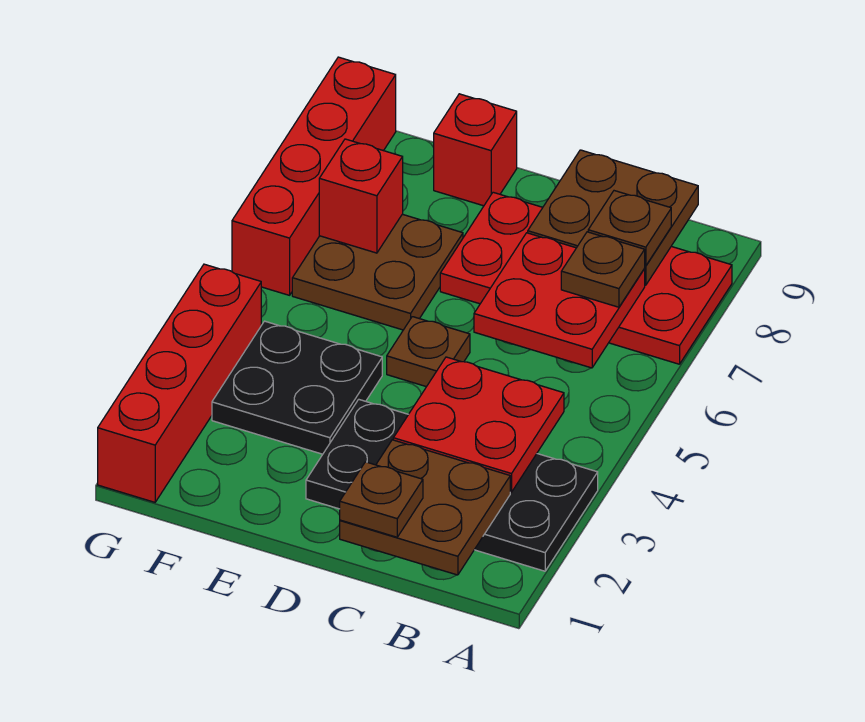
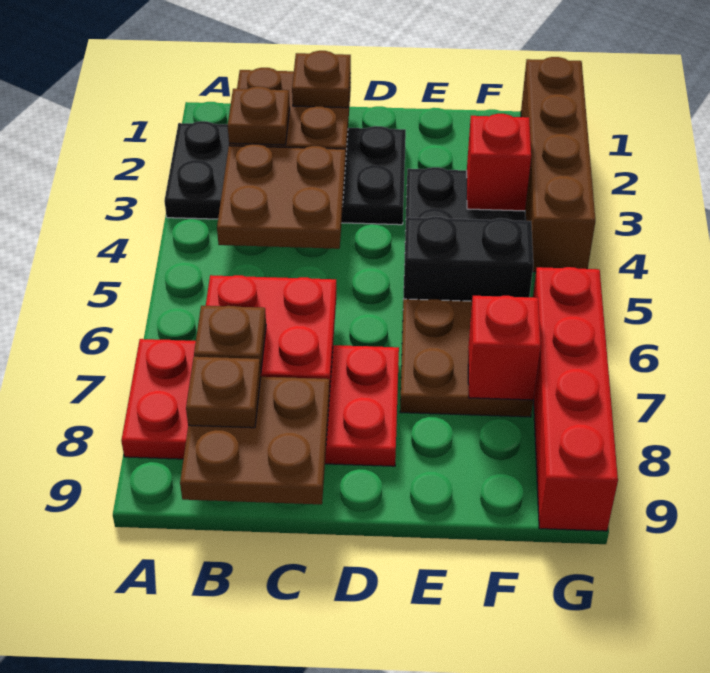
red 2x2 plate [393,357,564,492] -> brown 2x2 plate [217,144,345,249]
brown 1x1 plate [387,317,470,387] -> brown 1x1 plate moved to [228,86,290,145]
none -> black 1x2 brick [403,217,533,301]
red 1x1 brick [434,94,517,206] -> red 1x1 brick moved to [467,114,531,211]
red 1x4 brick [98,264,261,502] -> brown 1x4 brick [521,57,595,272]

